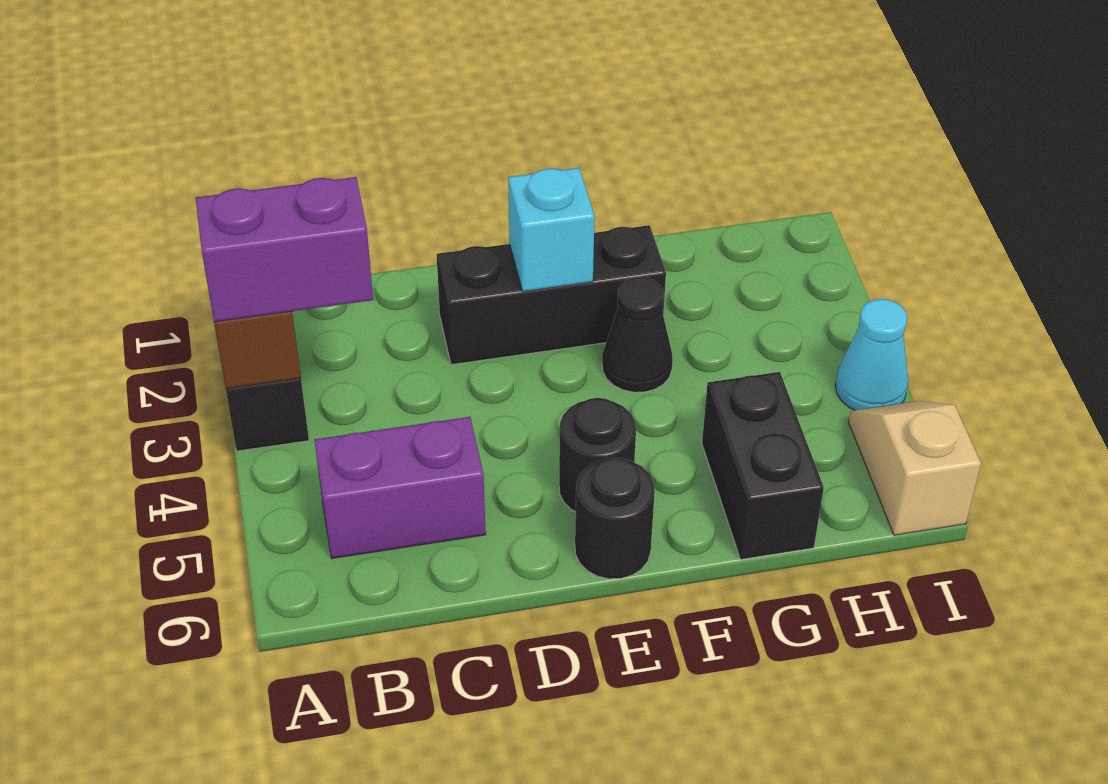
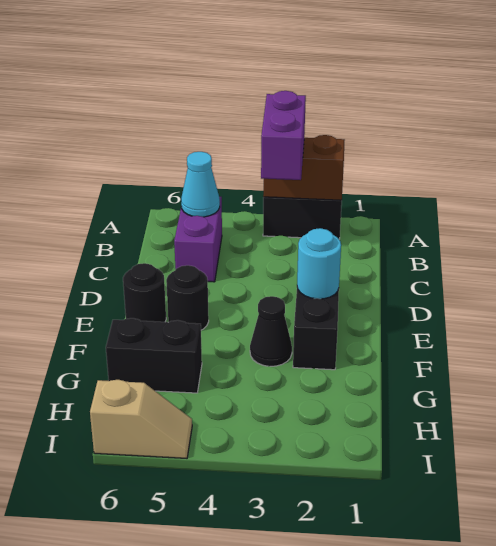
cyan 1x1 brick [508,168,595,292] -> cyan 1x1 round brick [297,228,341,299]
cyan 1x1 cone [835,299,908,410] -> cyan 1x1 cone moved to [181,152,220,217]

